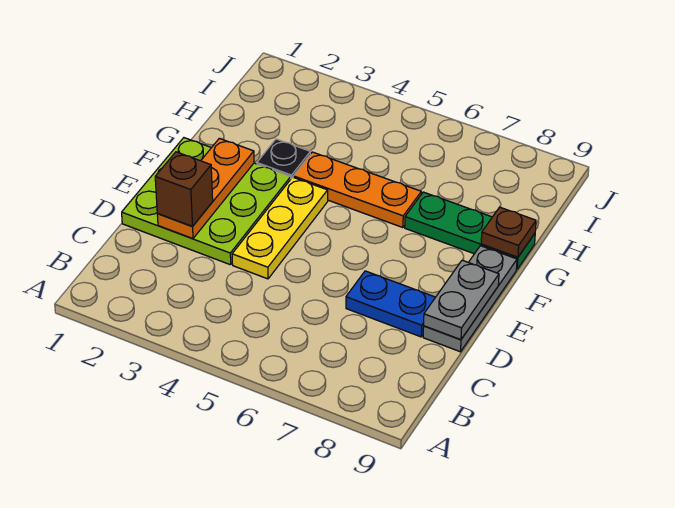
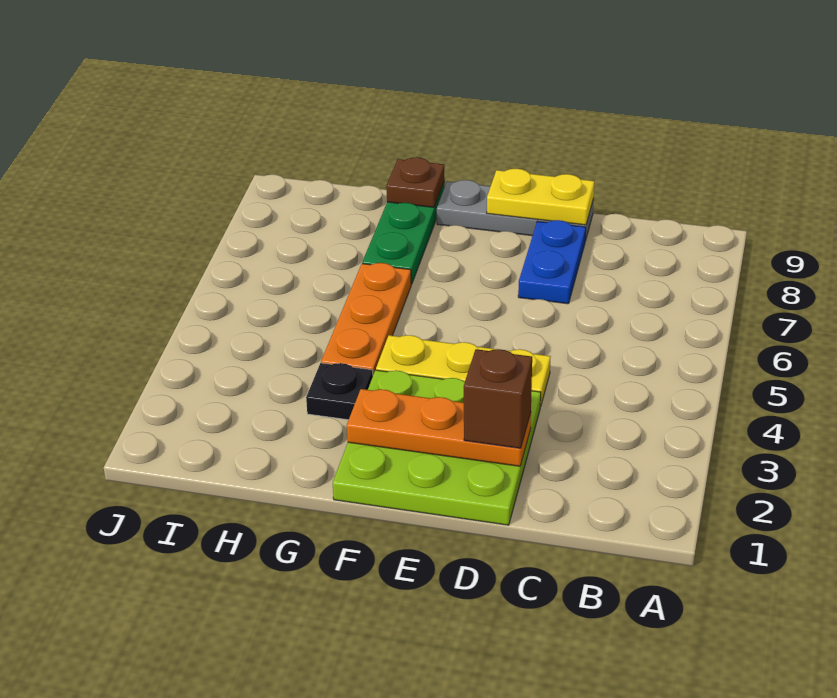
grey 1x2 plate [424,260,499,340] -> yellow 1x2 plate [487,169,594,225]

